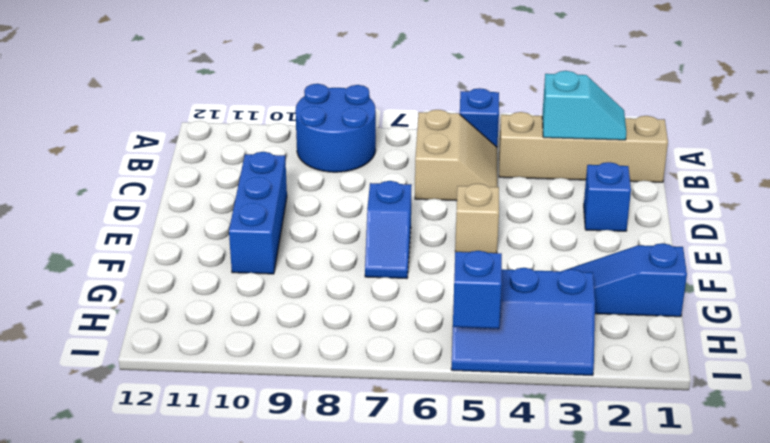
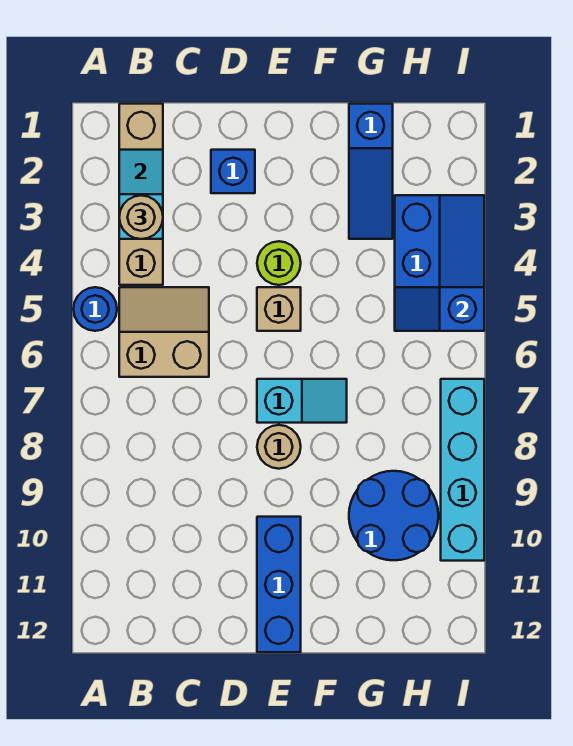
blue 1x1 brick [460,88,499,147] -> blue 1x1 round brick [73,287,117,331]
blue 2x2 round brick [295,84,376,172] -> blue 2x2 round brick moved to [349,471,438,560]
none -> tan 1x1 round brick [119,196,163,239]
blue 1x3 brick [229,152,287,274] -> blue 1x3 brick turned to [257,517,301,652]
none -> lime 1x1 round brick [257,241,301,285]
blue 1x2 slope [365,181,412,278] -> cyan 1x2 slope [257,379,347,423]
none -> tan 1x1 round brick [257,425,301,469]
none -> cyan 1x4 brick [441,379,484,561]

